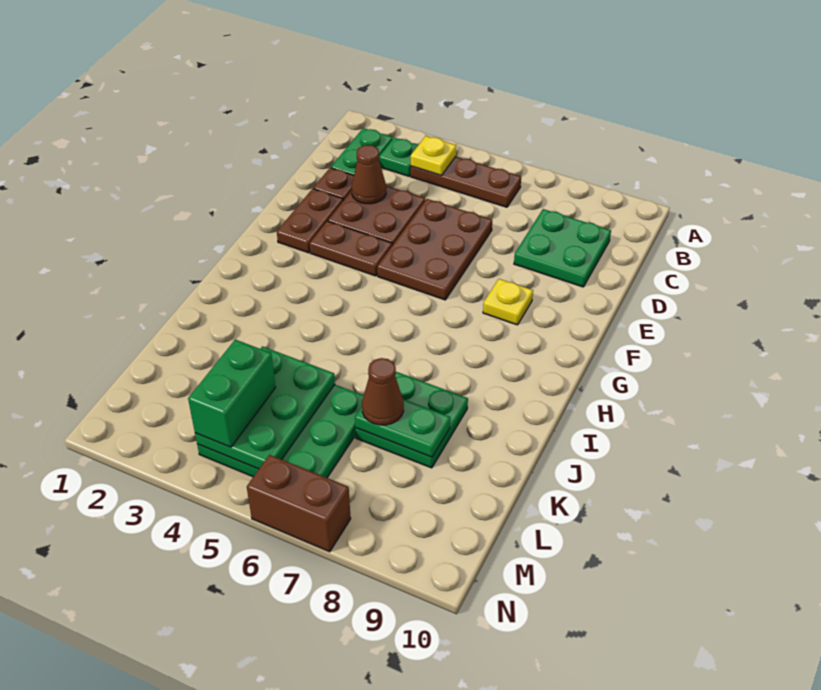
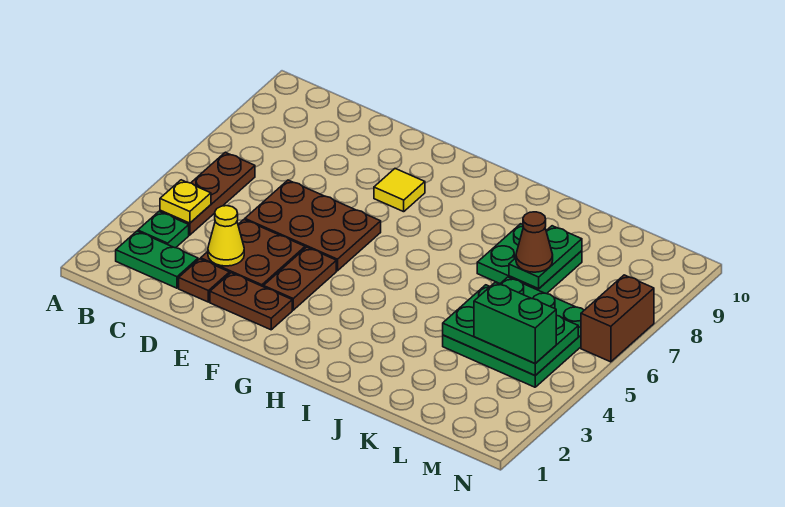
green 2x2 plate [514,209,611,287] -> none
brown 1x1 cone [352,145,386,204] -> yellow 1x1 cone [208,206,244,266]
yellow 1x1 plate [483,279,533,325] -> yellow 1x1 tile [374,169,425,212]

